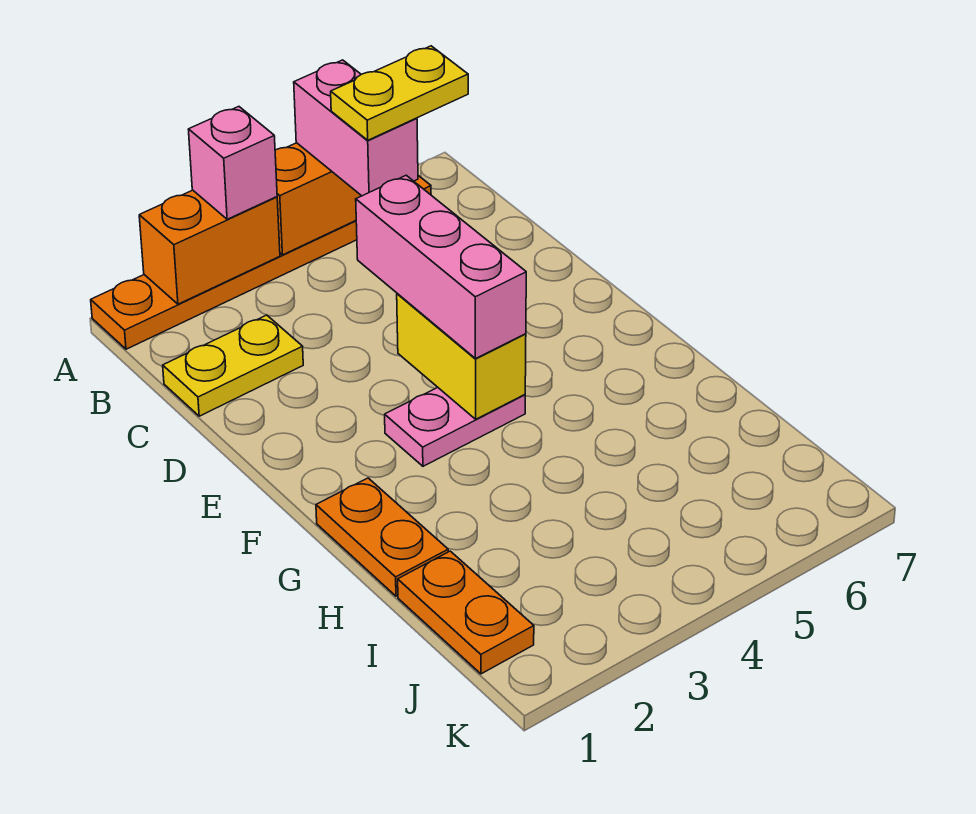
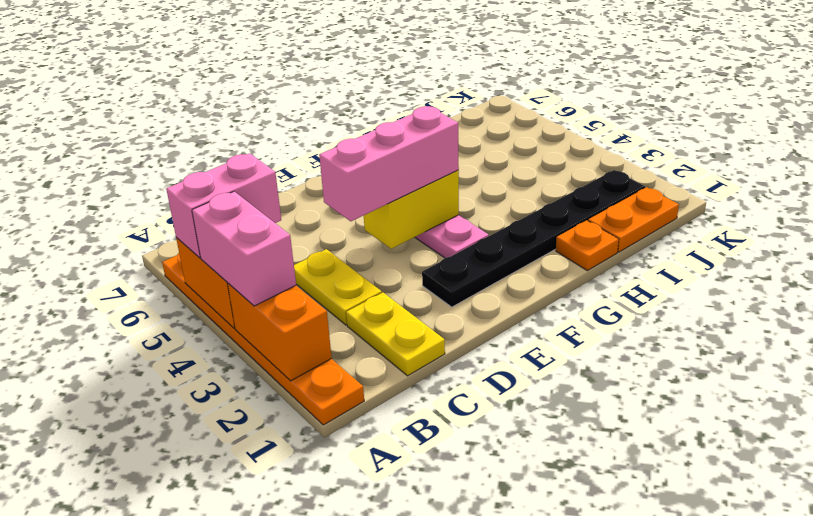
pink 1x1 brick [188,107,277,219] -> pink 1x2 brick [192,192,296,306]
yellow 1x2 plate [331,46,468,140] -> yellow 1x2 plate moved to [294,249,382,325]
none -> black 1x6 plate [422,170,645,307]
orange 1x2 plate [316,478,448,596] -> orange 1x1 plate [556,220,619,271]

